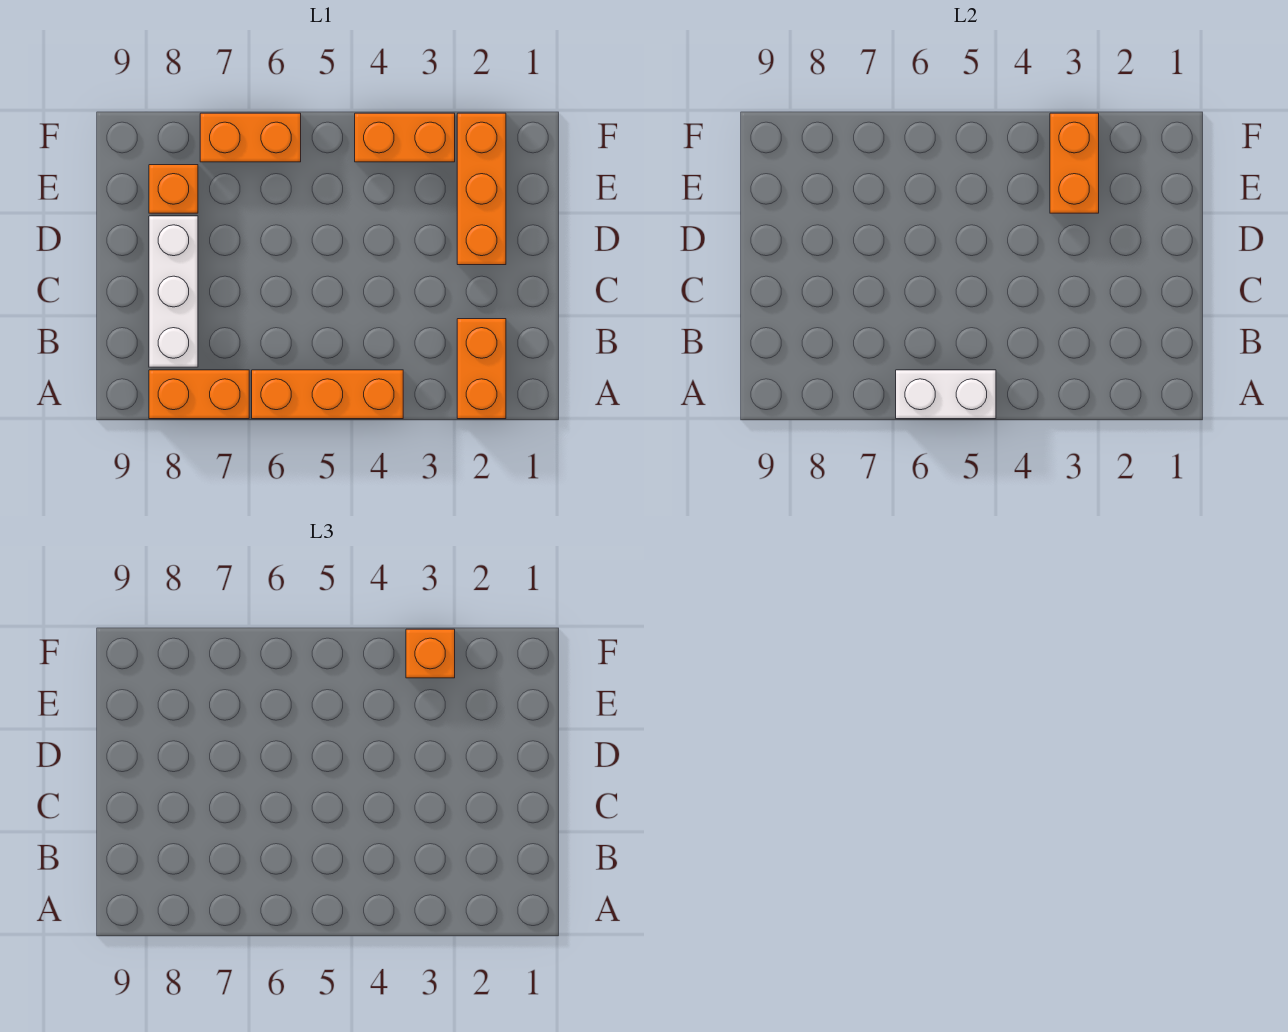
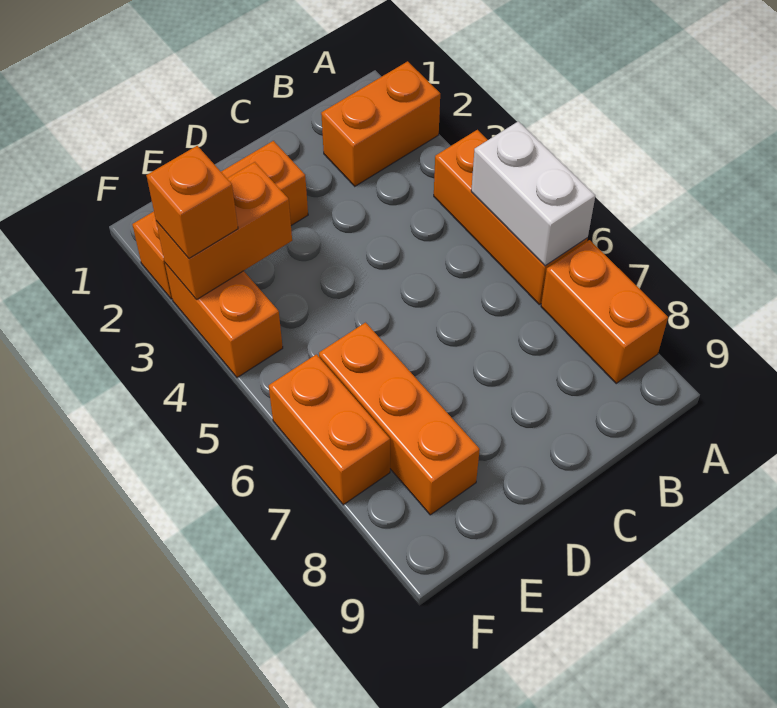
white 1x3 brick [149,216,198,367] -> none
orange 1x1 brick [149,165,198,213] -> orange 1x3 brick [319,323,480,515]

